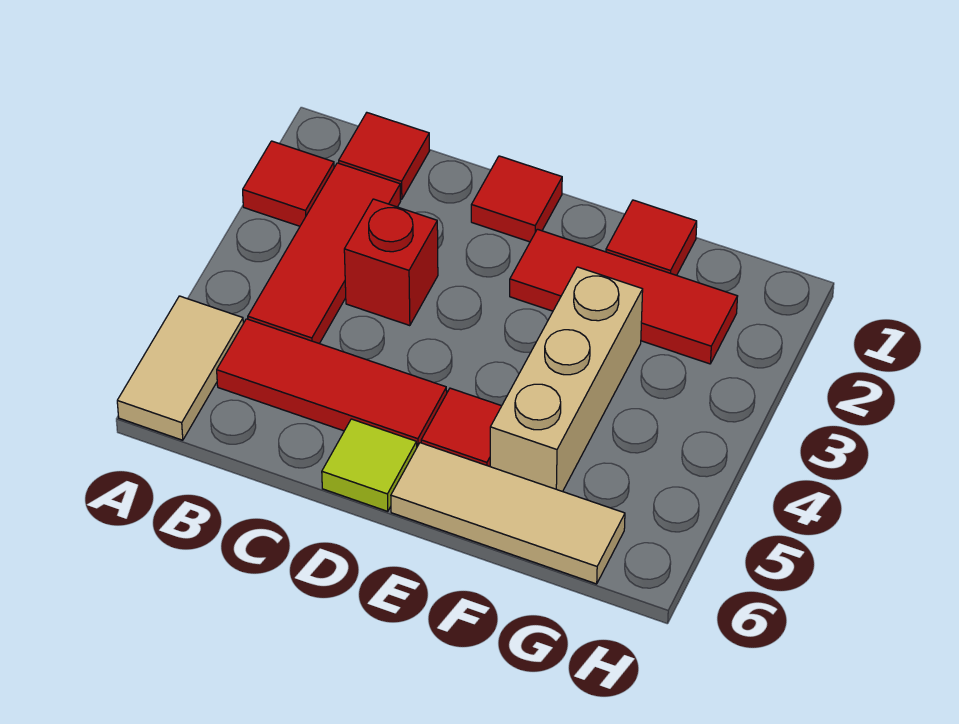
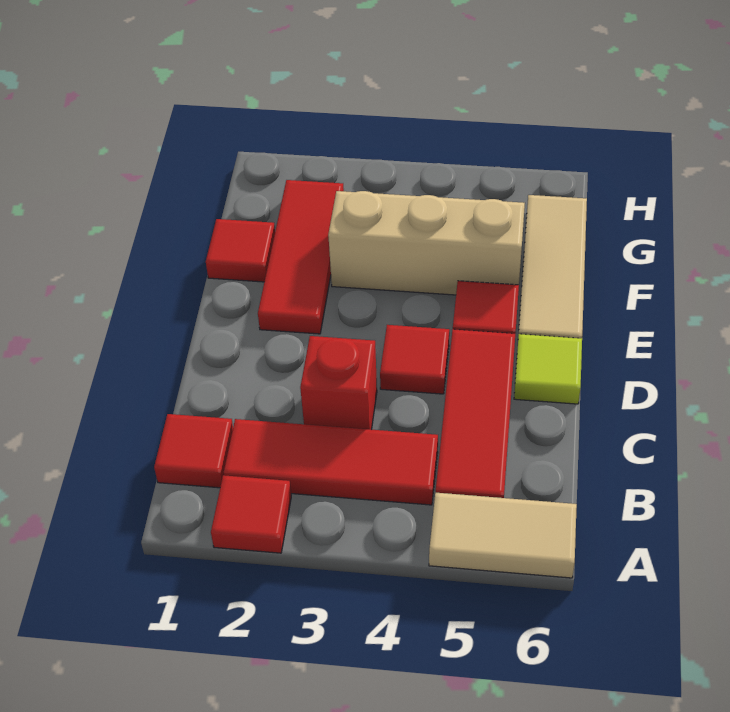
red 1x1 tile [471,156,562,242] -> red 1x1 tile moved to [380,325,449,394]

